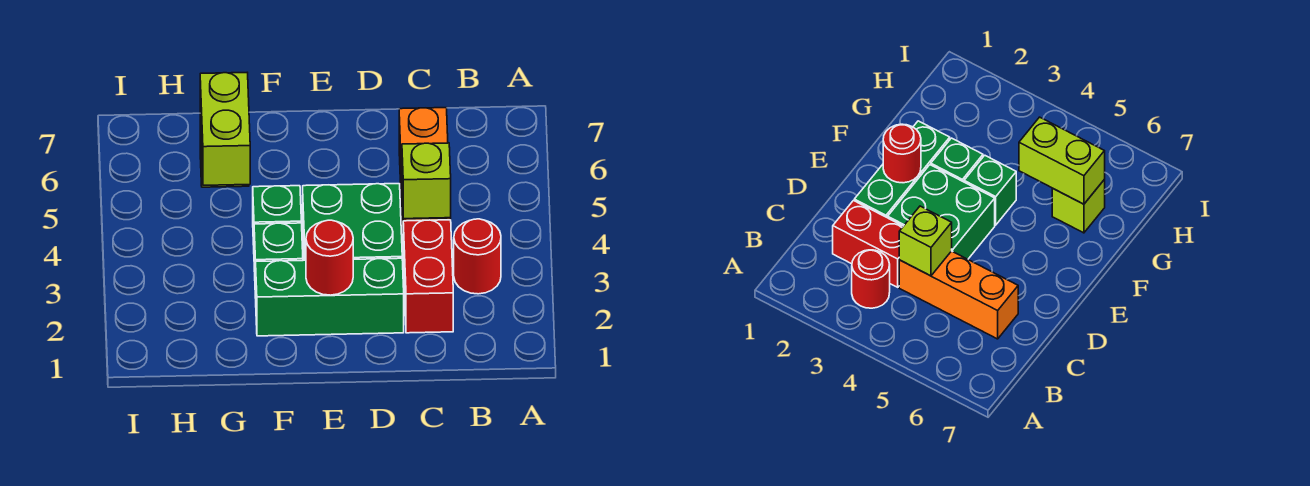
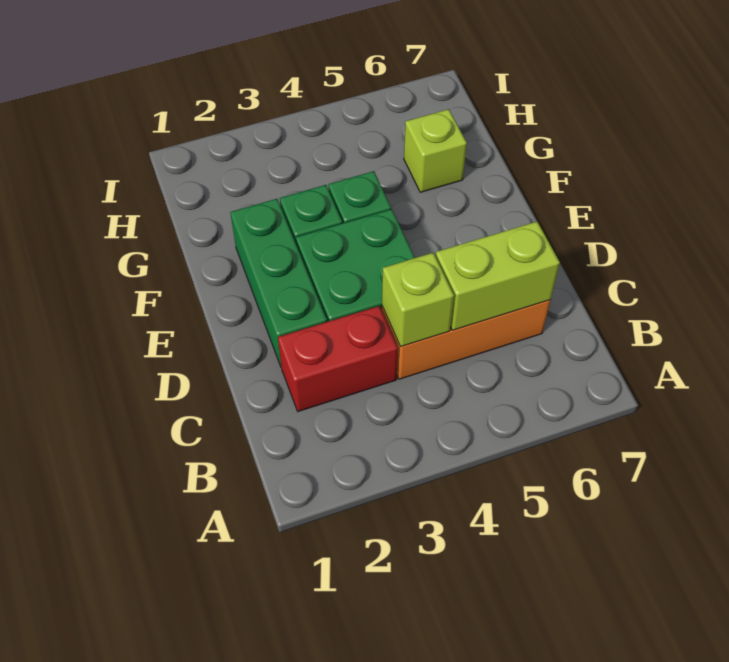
red 1x1 round brick [454,219,501,294] -> none
red 1x1 round brick [306,220,353,295] -> none
lime 1x2 brick [200,73,250,185] -> lime 1x2 brick moved to [436,222,560,330]

